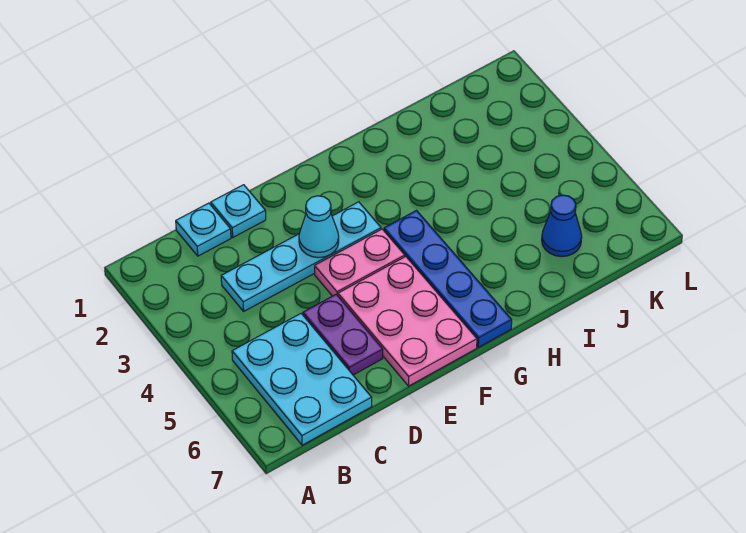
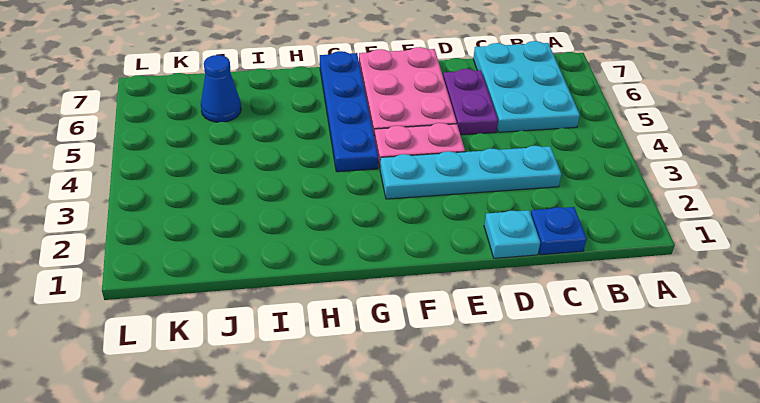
cyan 1x1 plate [176,203,231,256] -> blue 1x1 plate [531,207,587,255]
cyan 1x1 cone [299,196,339,258] -> none

